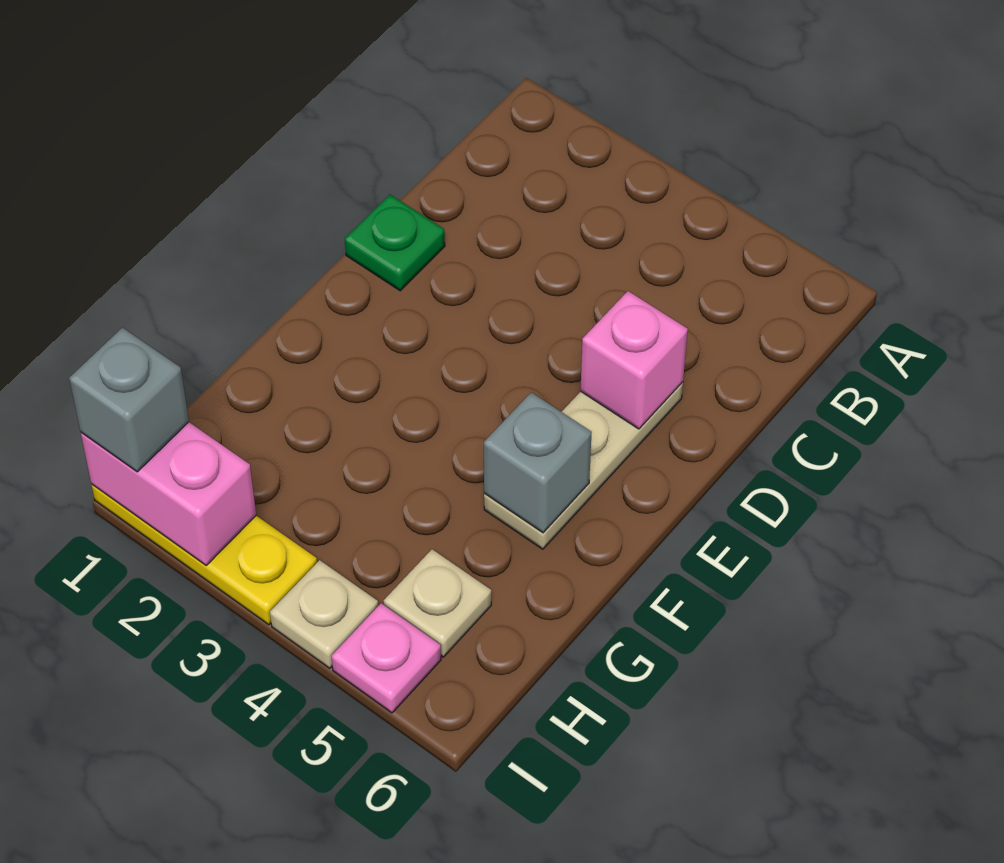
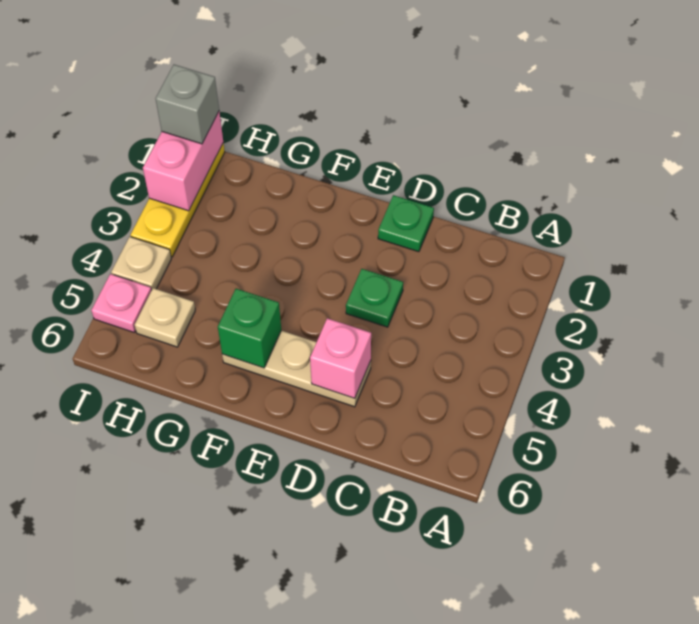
none -> green 1x1 plate [346,269,403,327]
grey 1x1 brick [484,392,592,533] -> green 1x1 brick [218,289,281,368]

